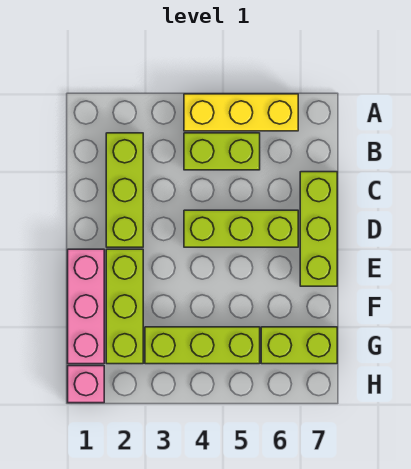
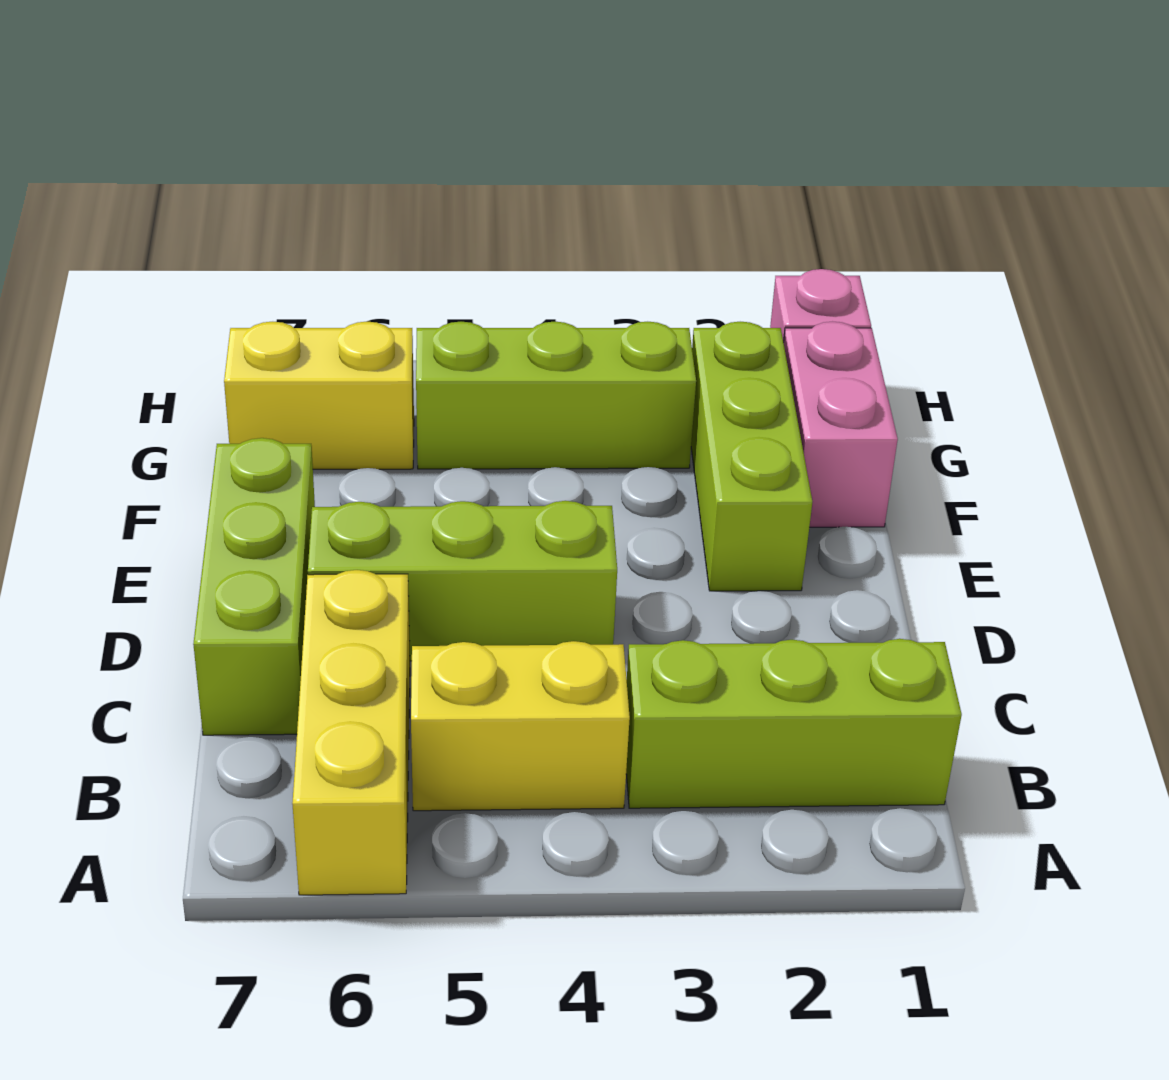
yellow 1x3 brick [184,94,298,131] -> yellow 1x3 brick turned to [292,570,410,895]
lime 1x3 brick [106,133,143,247] -> lime 1x3 brick turned to [626,639,962,808]
lime 1x2 brick [184,133,260,170] -> yellow 1x2 brick [411,641,630,811]
pink 1x3 brick [68,249,104,364] -> pink 1x2 brick [784,322,898,527]
lime 1x2 brick [261,327,337,364] -> yellow 1x2 brick [224,322,414,469]

